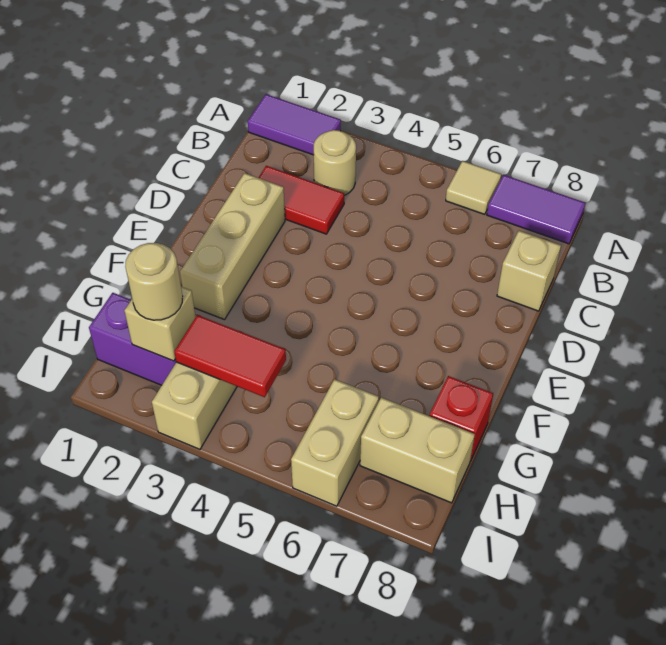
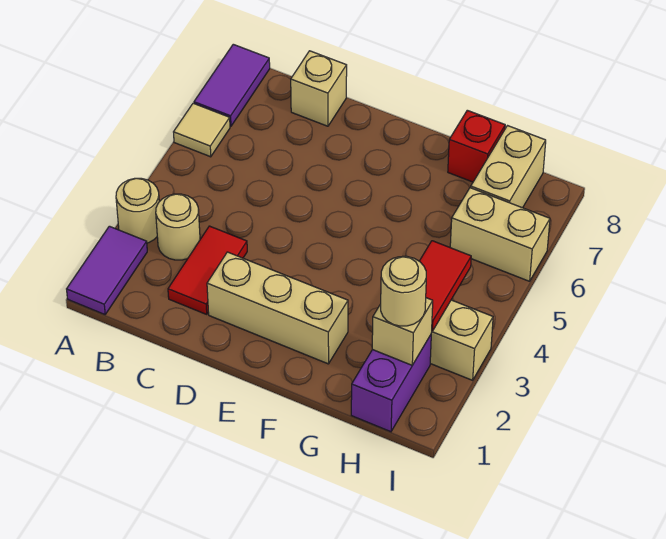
none -> tan 1x1 round brick [116,178,159,243]

